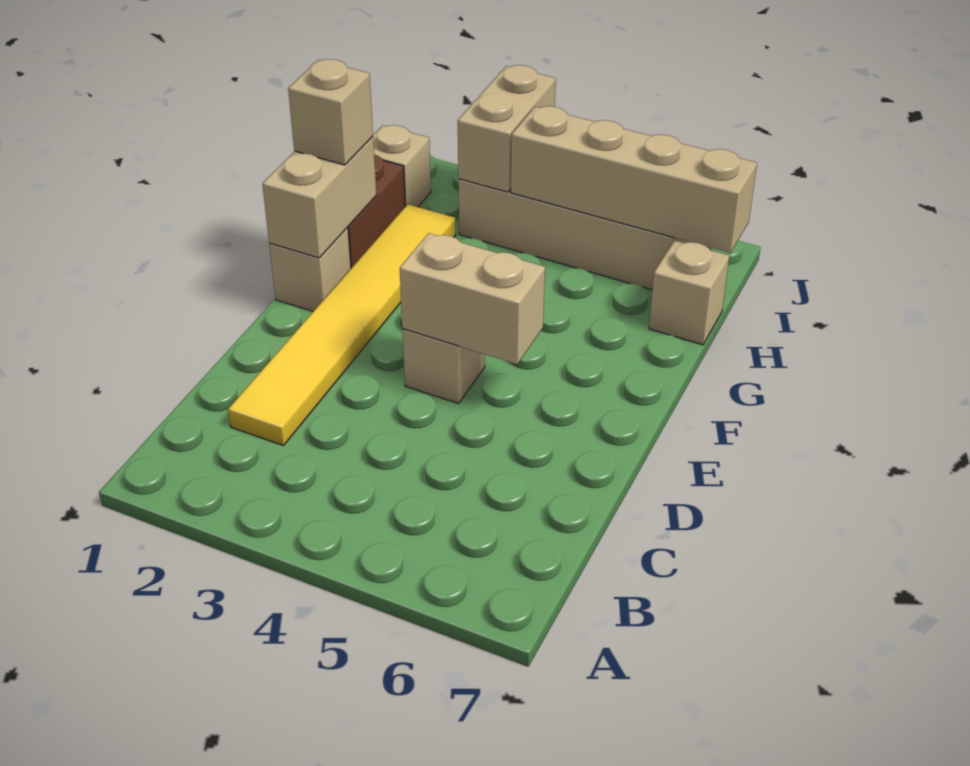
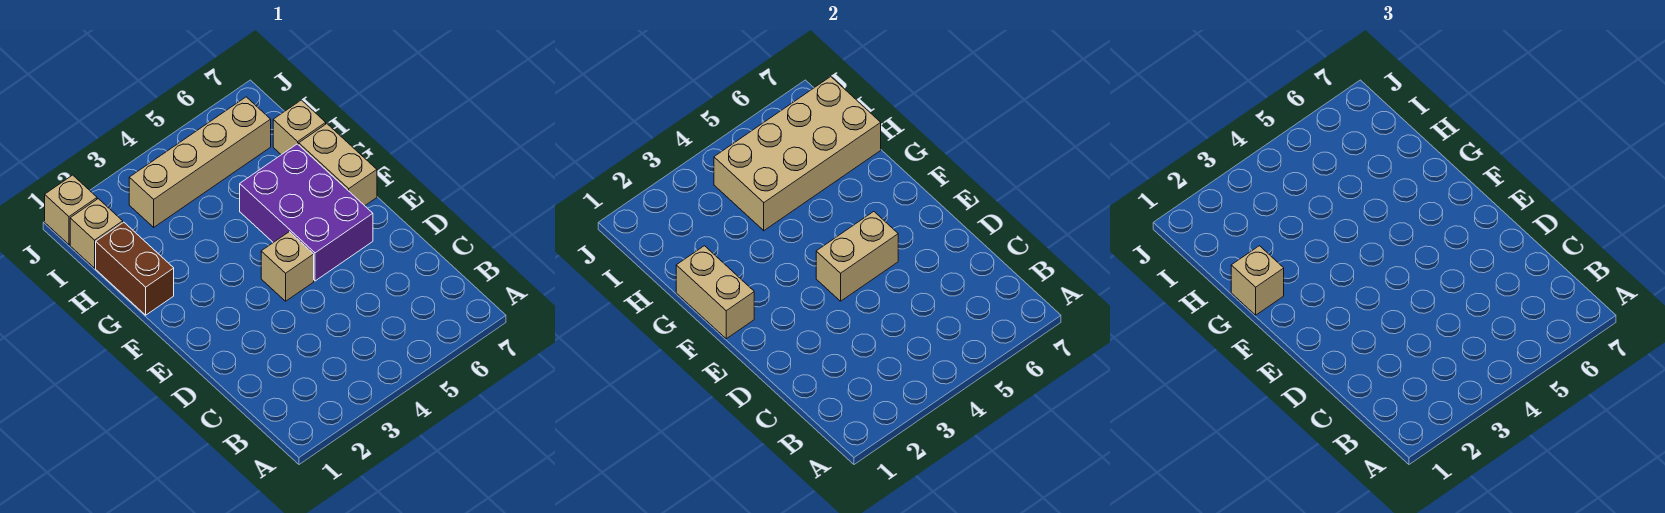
yellow 1x6 tile [228,204,456,446] -> none
none -> purple 2x3 brick [240,144,373,281]
tan 1x1 brick [269,227,351,311] -> tan 1x1 brick moved to [45,175,97,244]
tan 1x2 brick [458,65,556,192] -> tan 1x2 brick moved to [299,124,377,206]
tan 1x4 brick [511,106,757,253] -> tan 2x4 brick [714,77,881,231]

